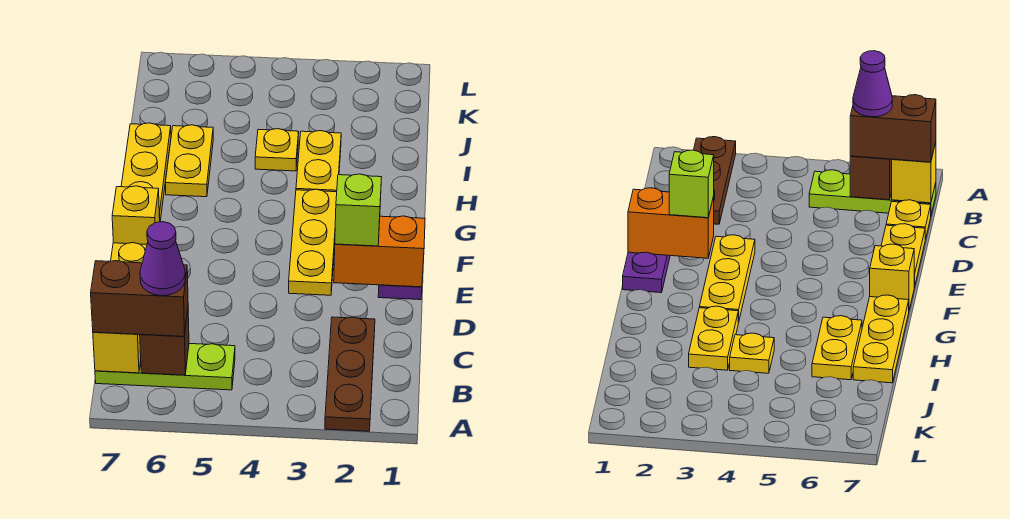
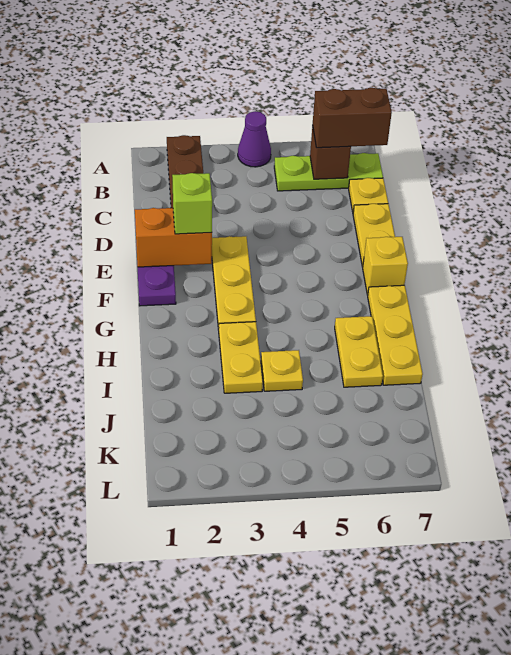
purple 1x1 cone [140,222,185,296] -> purple 1x1 cone moved to [238,111,271,167]
yellow 1x1 brick [93,332,141,373] -> none

